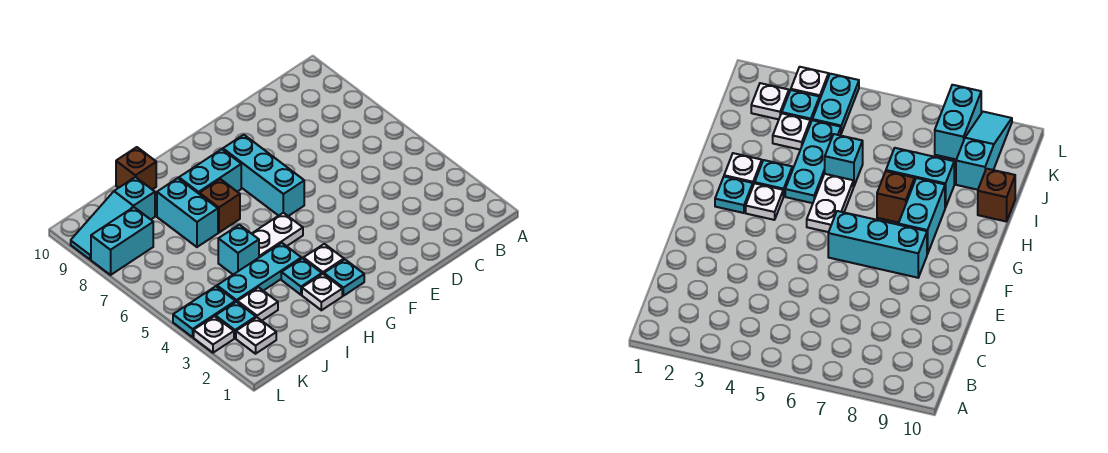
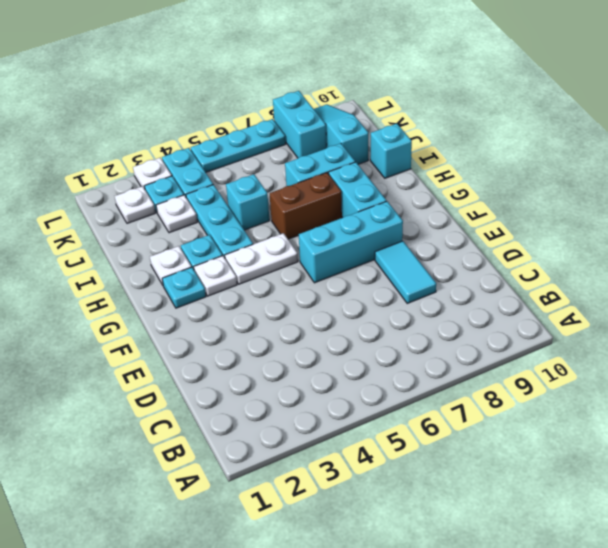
none -> cyan 1x2 tile [375,241,436,303]
white 1x2 plate [252,213,303,257] -> white 1x2 plate turned to [225,233,298,284]
brown 1x1 brick [199,179,240,233] -> brown 1x2 brick [270,173,342,239]
brown 1x1 brick [116,147,156,190] -> cyan 1x1 brick [370,124,412,178]
none -> cyan 1x3 plate [191,119,286,172]

